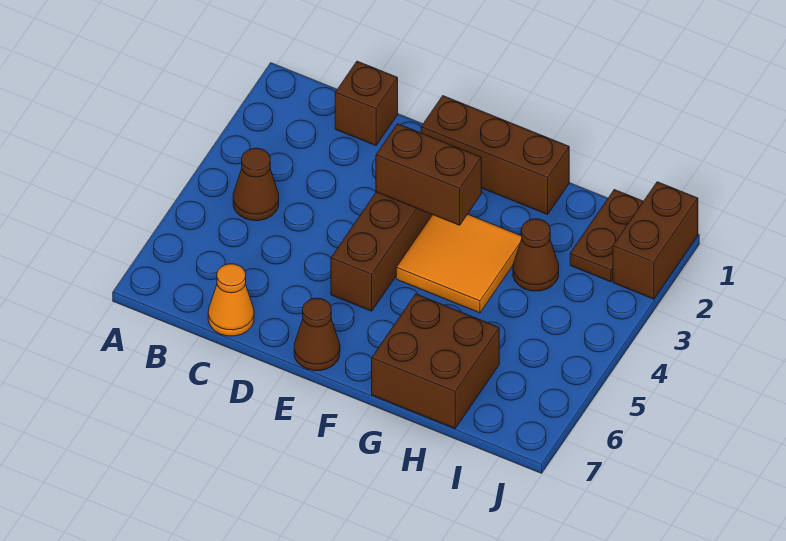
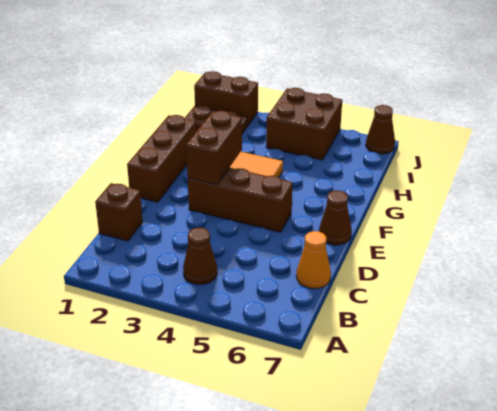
brown 2x2 brick [372,294,499,428] -> brown 2x2 brick moved to [266,88,342,160]
brown 1x1 cone [513,219,559,291] -> brown 1x1 cone moved to [366,105,395,154]

